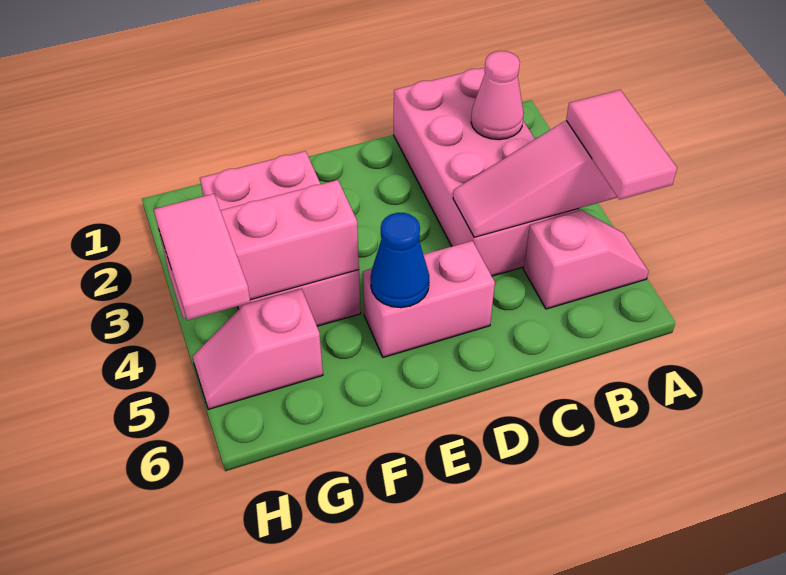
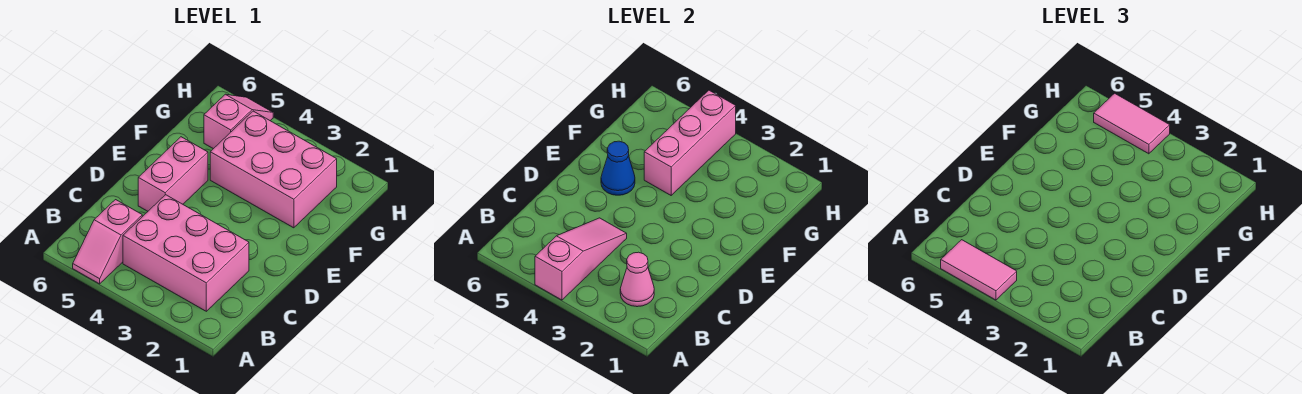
pink 2x4 brick [394,68,579,276] -> pink 2x3 brick [123,195,249,311]

